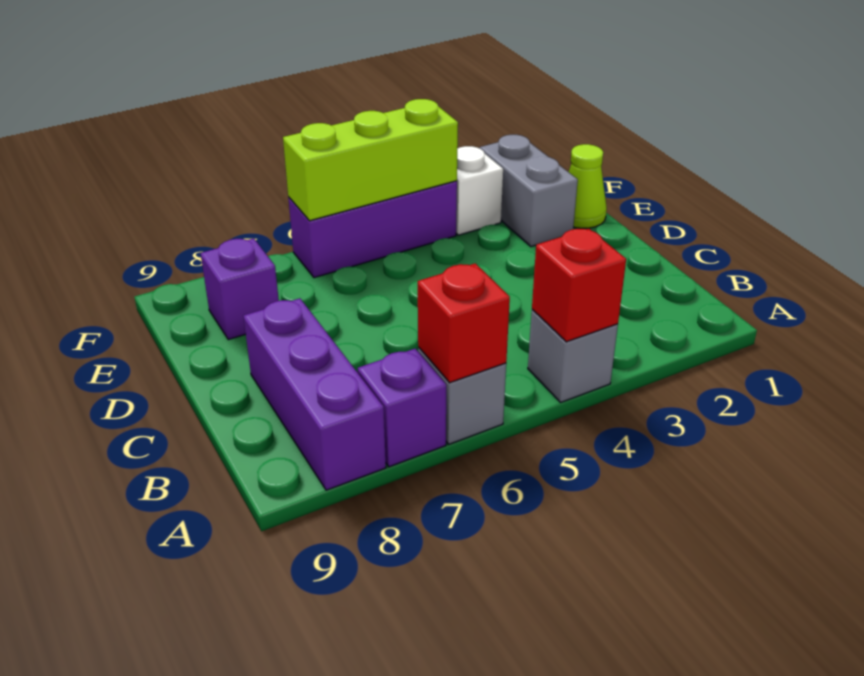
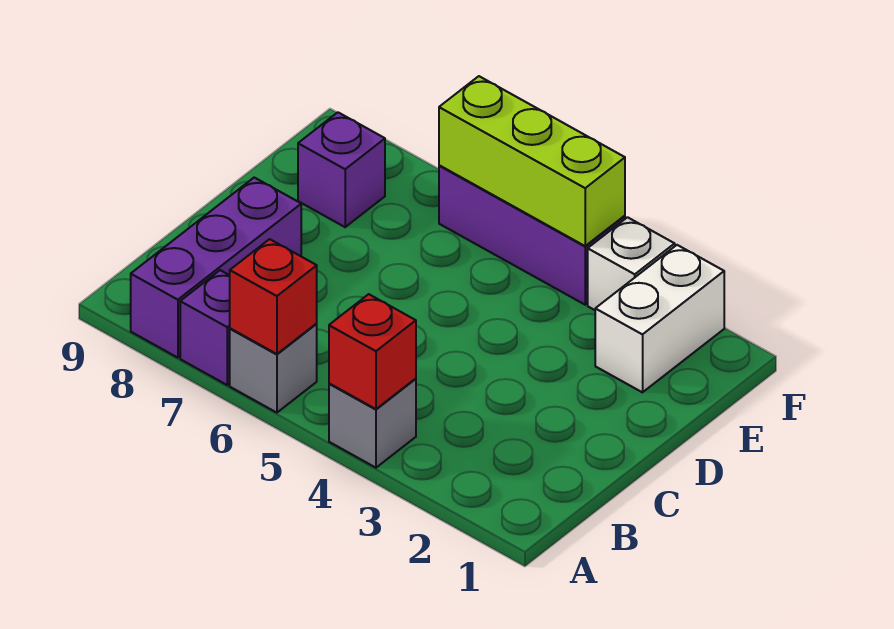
lime 1x1 cone [569,144,607,228] -> none
grey 1x2 brick [480,135,578,247] -> white 1x2 brick [595,245,724,392]

